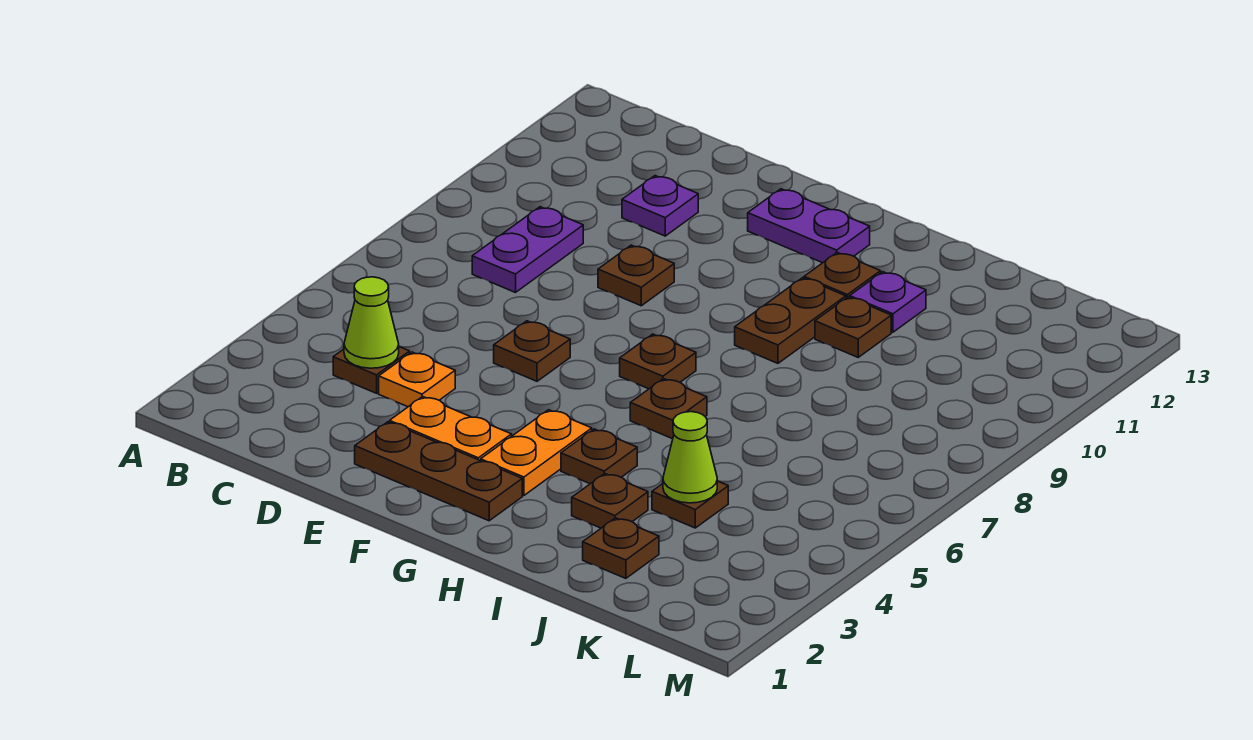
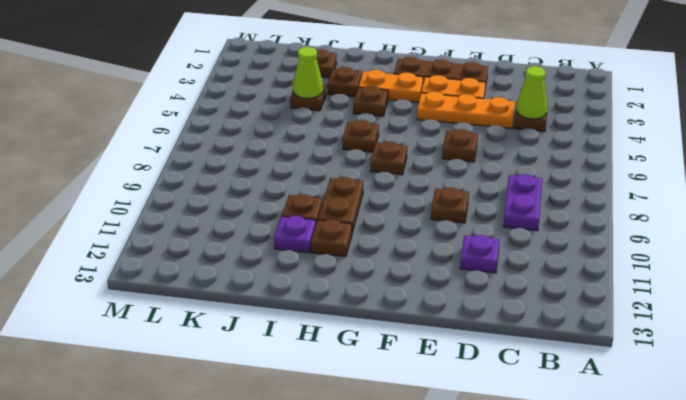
orange 1x1 plate [379,352,455,407] -> orange 1x3 plate [417,91,515,128]
purple 1x2 plate [748,189,870,263] -> none
orange 1x2 plate [481,410,592,496] -> orange 1x2 plate turned to [359,70,423,102]

